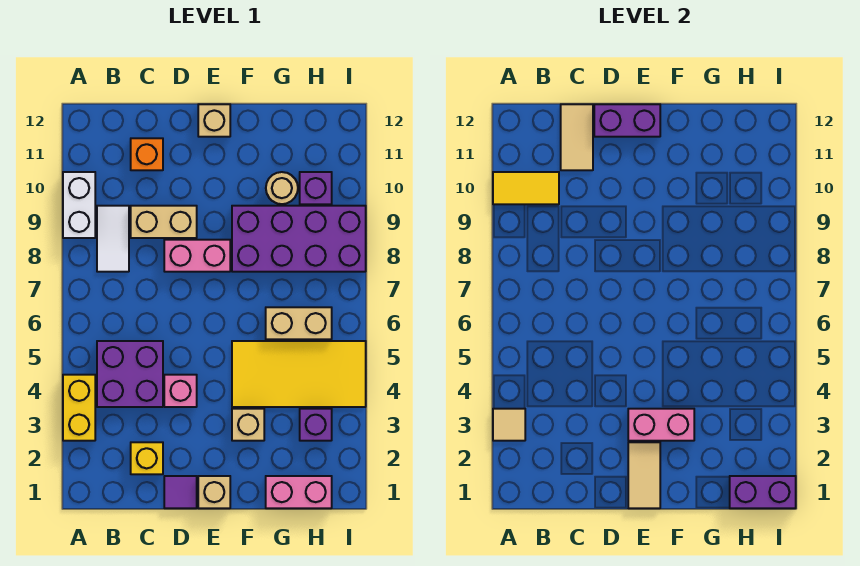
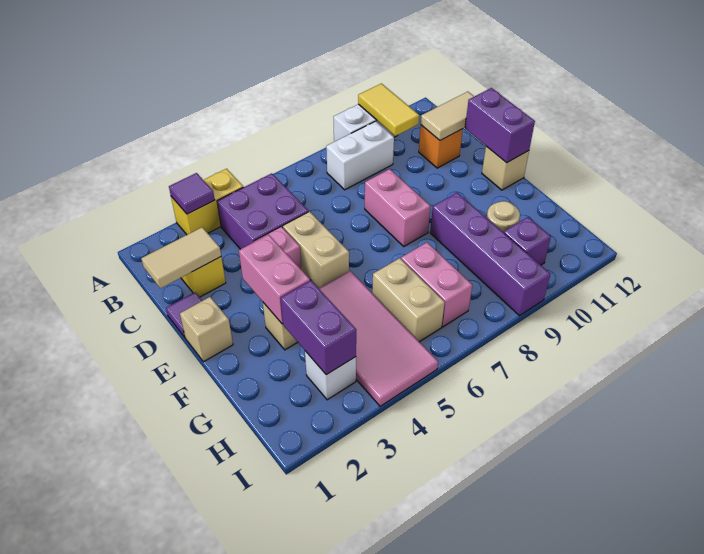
tan 1x1 tile [493,409,525,441] -> purple 1x1 tile [169,173,215,214]
white 1x2 tile [97,206,129,272] -> white 1x2 brick [326,121,394,190]
tan 1x2 brick [131,206,197,238] -> tan 1x2 brick moved to [283,212,349,288]
tan 1x2 tile [628,442,660,508] -> tan 1x2 tile moved to [141,227,221,288]
yellow 2x4 tile [232,341,366,407] -> pink 2x4 tile [319,271,438,406]
purple 2x4 brick [232,206,366,272] -> purple 1x4 brick [430,193,550,316]
pink 1x2 brick [266,476,332,508] -> pink 1x2 brick moved to [401,243,472,327]
purple 1x2 brick [730,476,796,508] -> purple 1x2 brick moved to [281,281,356,375]
purple 1x1 brick [300,409,332,441] -> white 1x1 brick [305,351,356,400]

